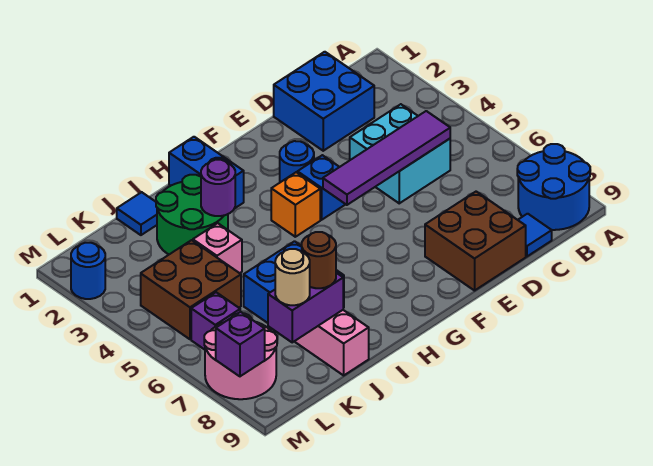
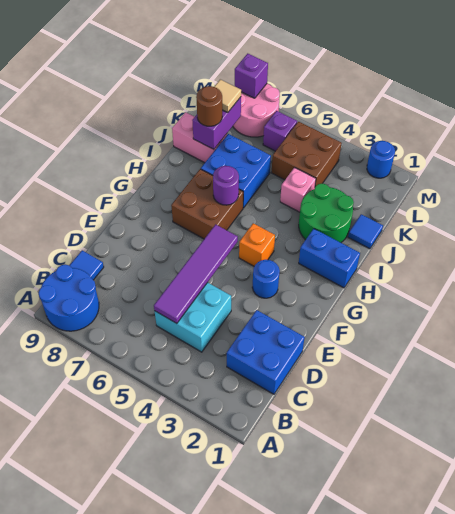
brown 2x2 brick [425,192,526,291] -> brown 2x2 brick moved to [171,169,243,239]
blue 1x1 brick [297,155,346,220] -> none
purple 1x1 round brick [201,160,235,216] -> purple 1x1 round brick moved to [213,166,239,205]
tan 1x1 round brick [275,249,310,305] -> tan 1x1 tile [214,79,241,113]

